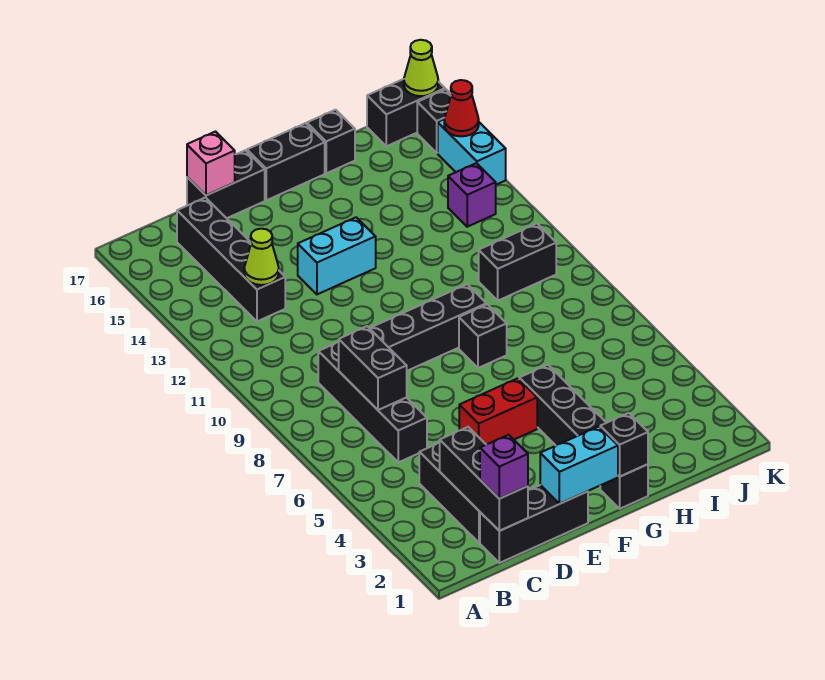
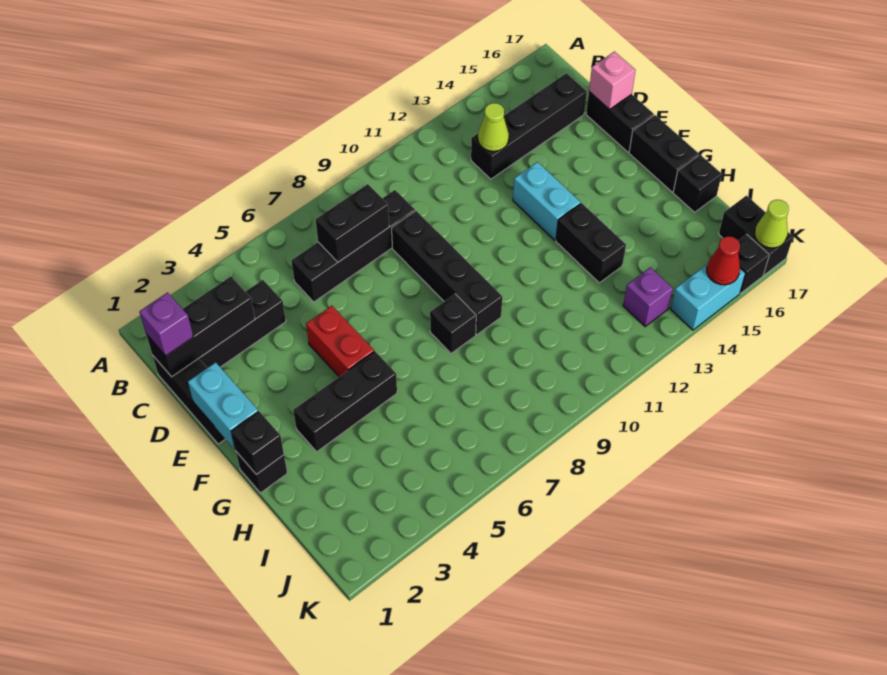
black 1x2 brick [479,224,556,301] -> black 1x2 brick moved to [556,203,626,283]

